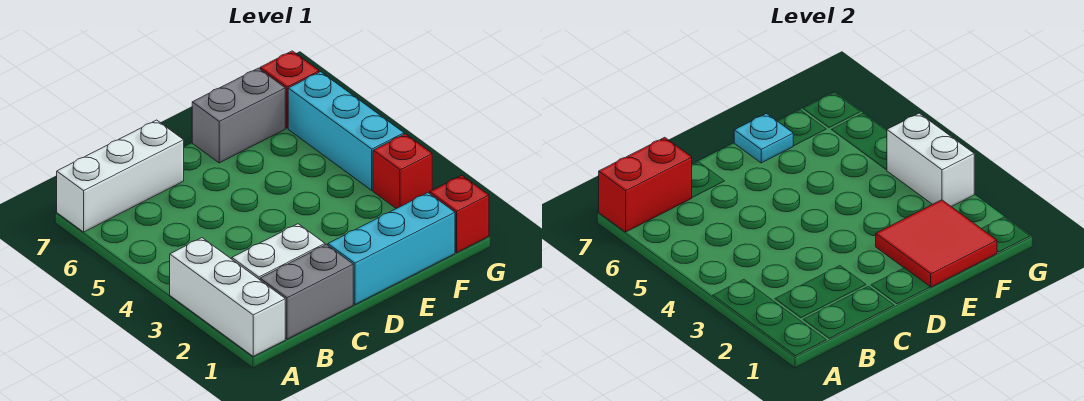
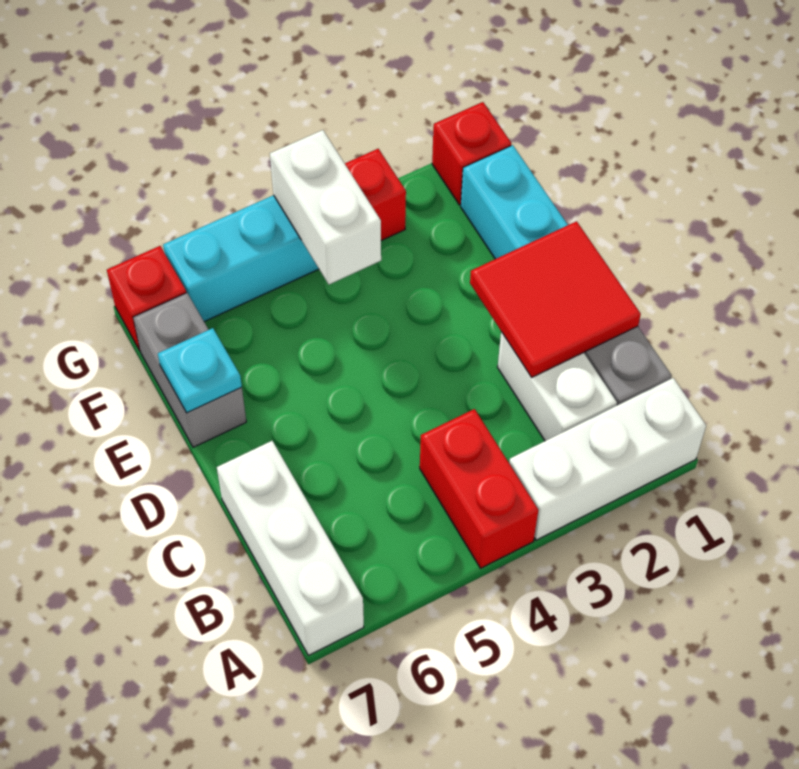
red 1x2 brick [599,137,692,232] -> red 1x2 brick moved to [420,409,538,568]
red 2x2 tile [876,200,997,287] -> red 2x2 tile moved to [470,221,641,377]
white 1x2 brick [887,113,974,207] -> white 1x2 brick turned to [270,130,381,284]

